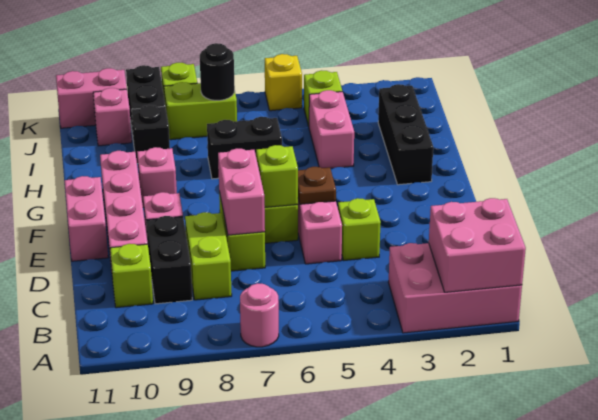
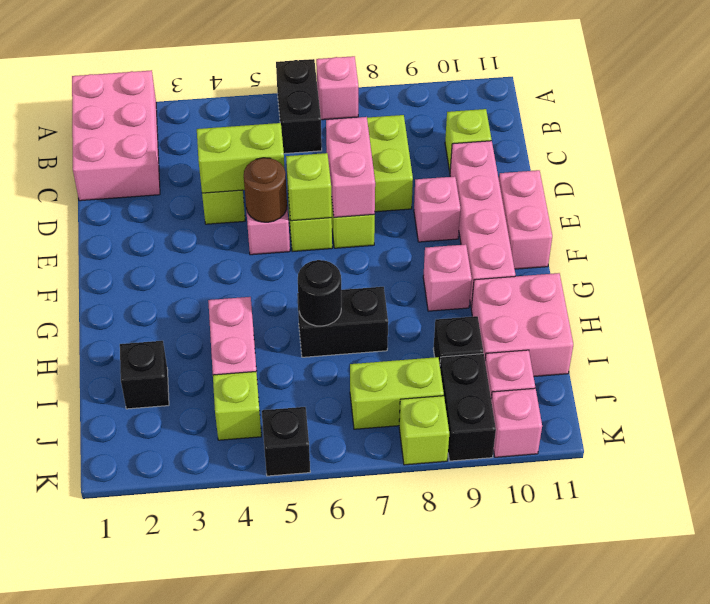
pink 2x3 brick [389,243,522,333] -> pink 2x3 brick turned to [72,70,160,201]
pink 2x2 brick [429,198,526,292] -> pink 2x2 brick moved to [471,273,573,376]
pink 1x1 round brick [240,283,279,347] -> pink 1x1 brick [316,56,358,120]
black 1x2 brick [146,216,192,304] -> black 1x2 brick moved to [276,59,322,154]
none -> lime 1x2 brick [197,123,285,193]
brown 1x1 plate [298,167,336,204] -> brown 1x1 round brick [244,158,287,222]
black 1x3 brick [378,84,433,185] -> black 1x1 brick [120,341,169,409]
black 1x1 round brick [200,43,235,100] -> black 1x1 round brick moved to [298,260,341,326]
yellow 1x1 brick [265,54,302,111] -> black 1x1 brick [262,407,310,476]
pink 1x2 brick [56,68,127,128] -> pink 1x1 brick [491,388,542,457]

